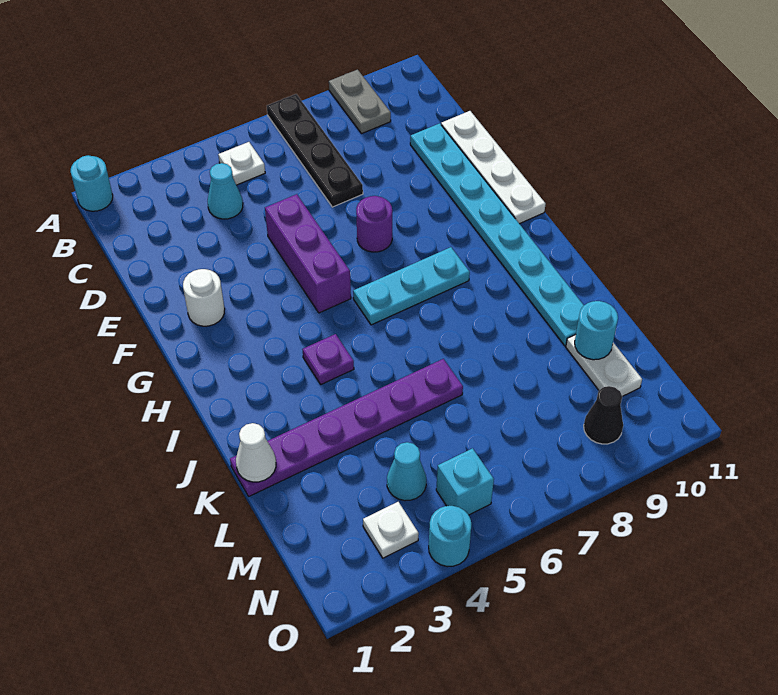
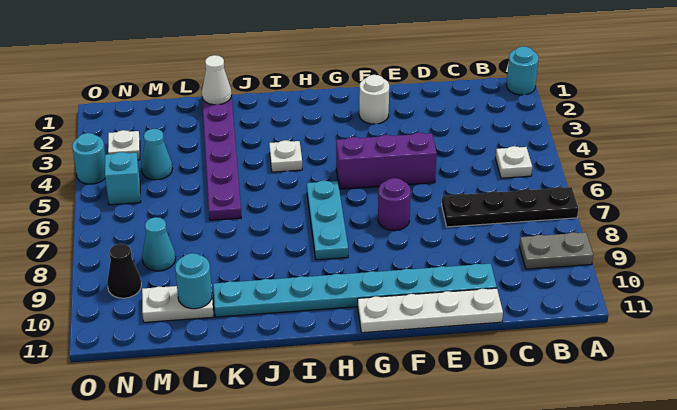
cyan 1x1 cone [208,163,243,219] -> cyan 1x1 cone moved to [142,217,176,271]
purple 1x1 plate [302,334,354,384] -> white 1x1 plate [269,140,302,172]

